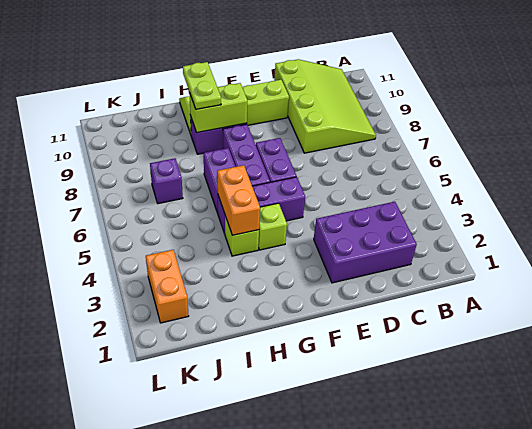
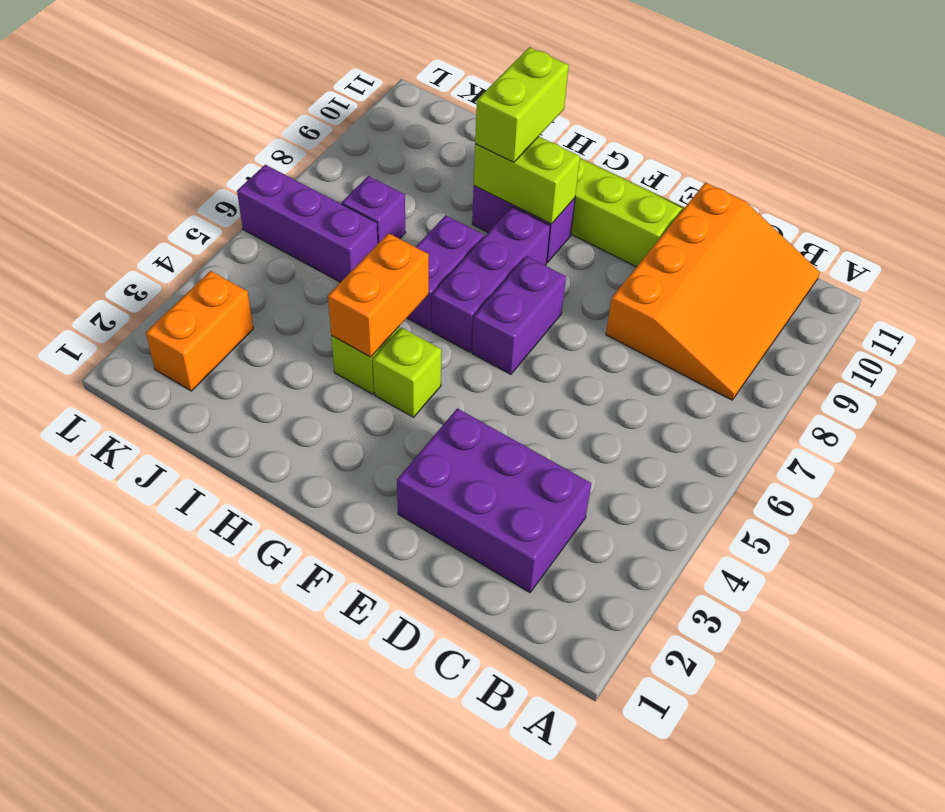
lime 3x4 slope [274,59,376,153] -> orange 3x4 slope [606,183,820,400]
purple 1x3 brick [218,177,305,234] -> purple 1x3 brick moved to [237,165,378,282]
lime 1x2 plate [183,62,221,109] -> lime 1x2 brick [475,47,569,162]

